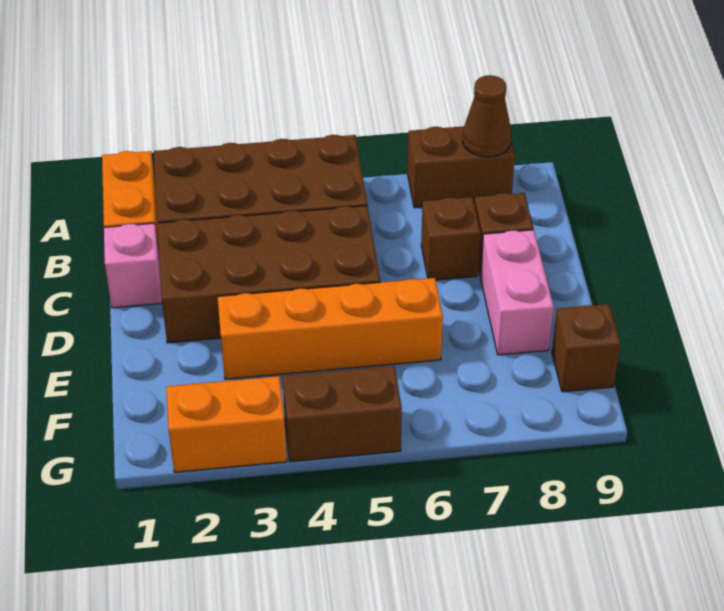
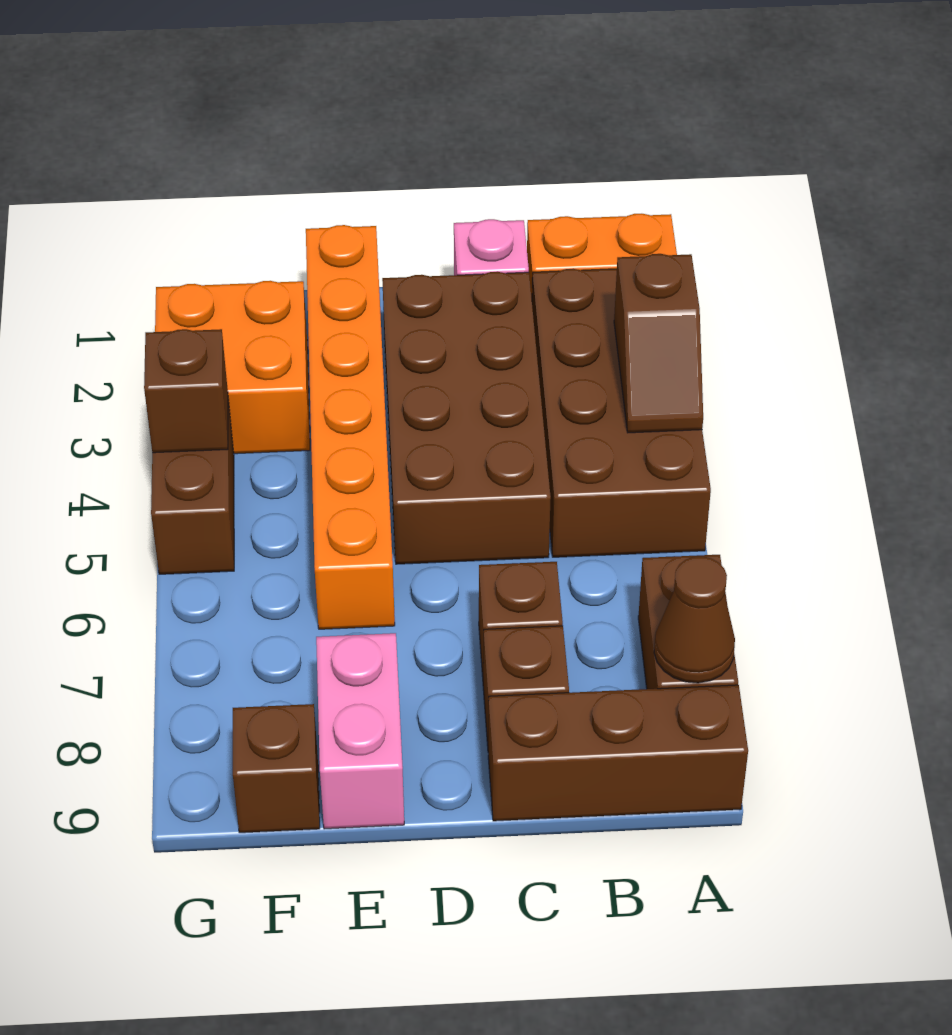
none -> brown 1x2 slope [614,254,703,433]
none -> brown 1x3 brick [488,685,748,821]
pink 1x2 brick [480,230,554,355] -> pink 1x2 brick turned to [316,633,404,829]
orange 1x4 brick [218,278,443,379] -> orange 1x6 brick [306,225,395,629]
orange 1x2 brick [166,376,287,472] -> orange 2x2 brick [155,281,310,454]
none -> brown 1x1 brick [144,329,228,453]

